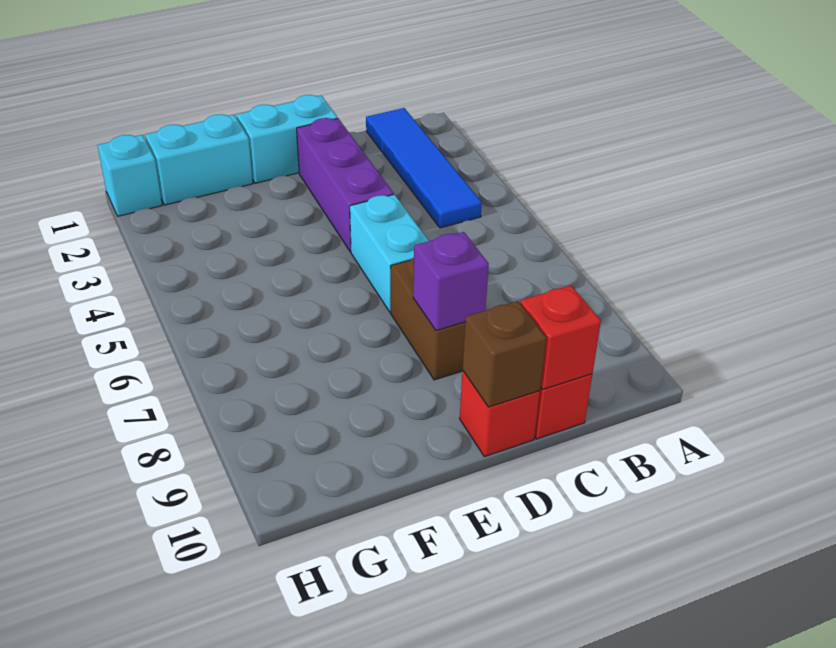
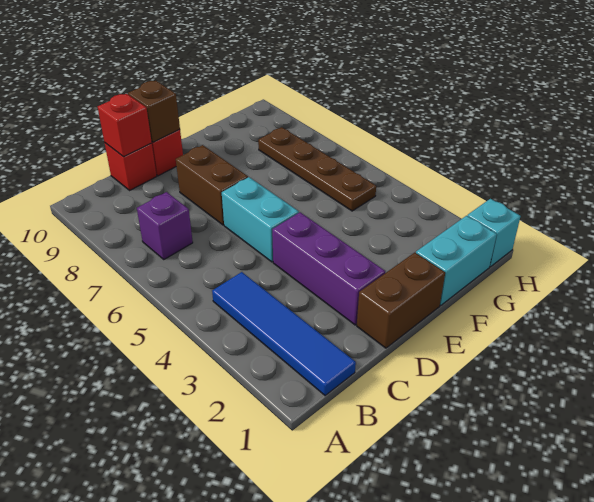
cyan 1x2 brick [237,95,338,183] -> brown 1x2 brick [357,253,445,348]
purple 1x1 brick [413,232,489,331] -> purple 1x1 brick moved to [137,192,193,259]
none -> brown 1x4 plate [258,127,376,211]

